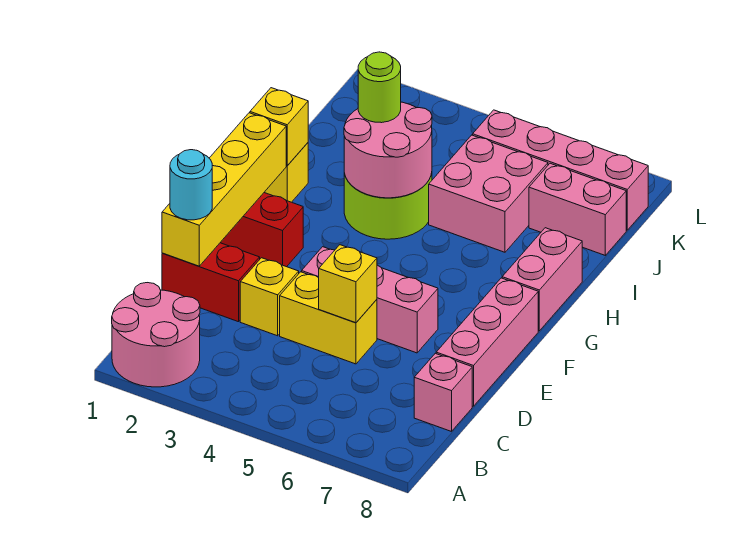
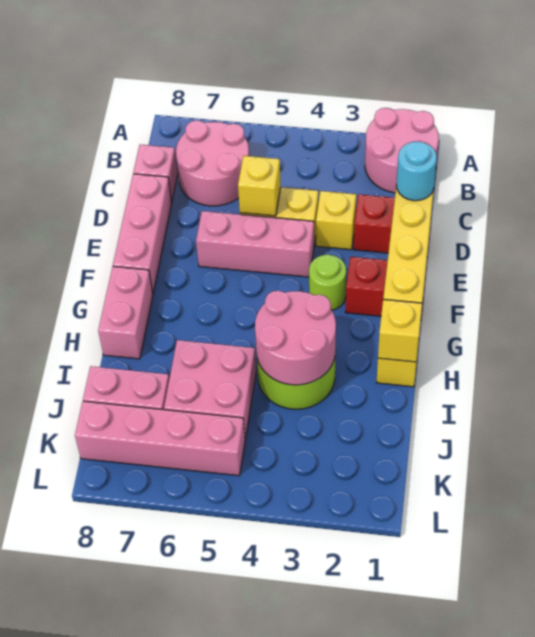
none -> pink 2x2 round brick [176,120,249,206]
lime 1x1 round brick [358,52,401,123] -> lime 1x1 round brick moved to [309,255,346,310]

